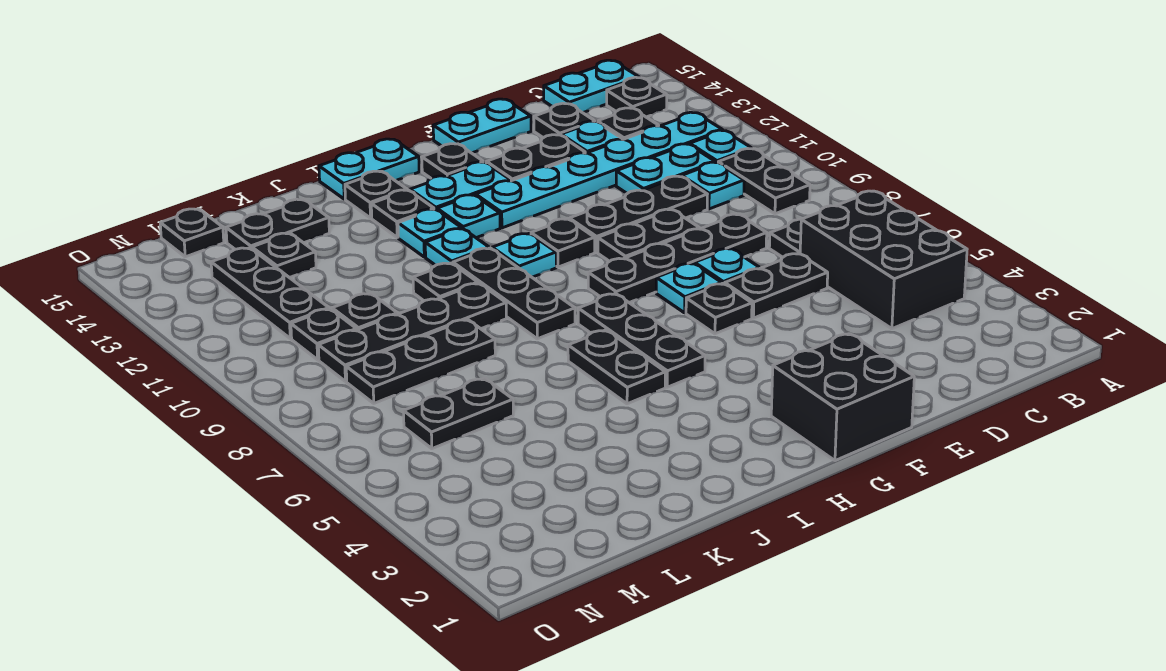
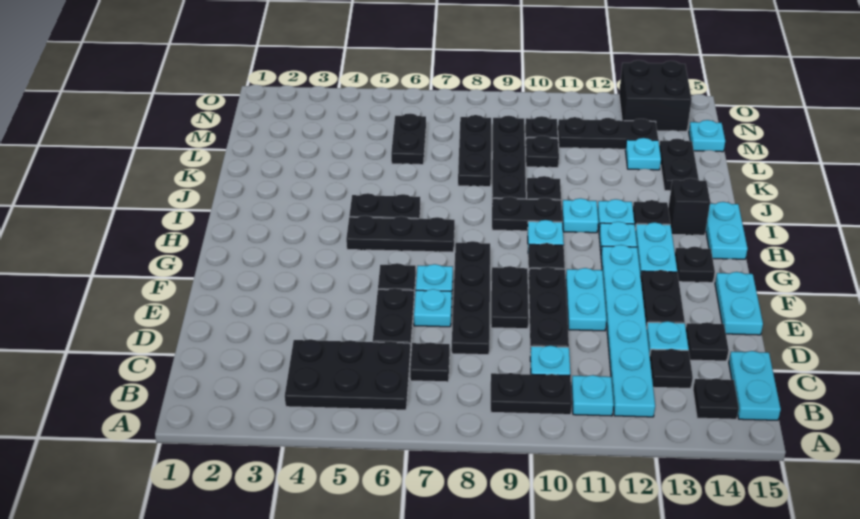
black 2x3 brick [800,191,967,329] -> black 2x3 plate [285,339,410,410]
cyan 1x2 plate [616,144,715,193] -> cyan 1x2 plate moved to [566,268,606,331]
black 2x2 brick [771,334,914,461] -> black 2x2 brick moved to [619,60,692,132]
black 1x3 plate [453,248,575,339] -> black 1x2 plate [492,197,562,231]
black 1x1 plate [345,171,407,218] -> black 1x1 brick [668,178,710,235]
black 1x1 plate [252,233,316,278] -> cyan 1x1 plate [625,138,661,170]
black 1x1 plate [160,209,224,257] -> cyan 1x1 plate [689,120,725,152]

